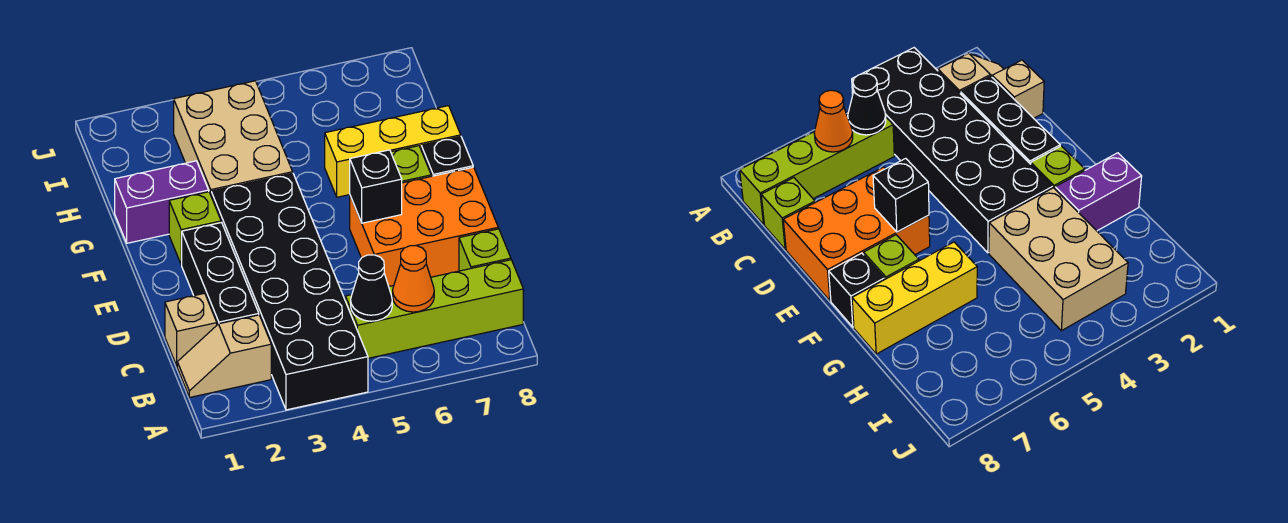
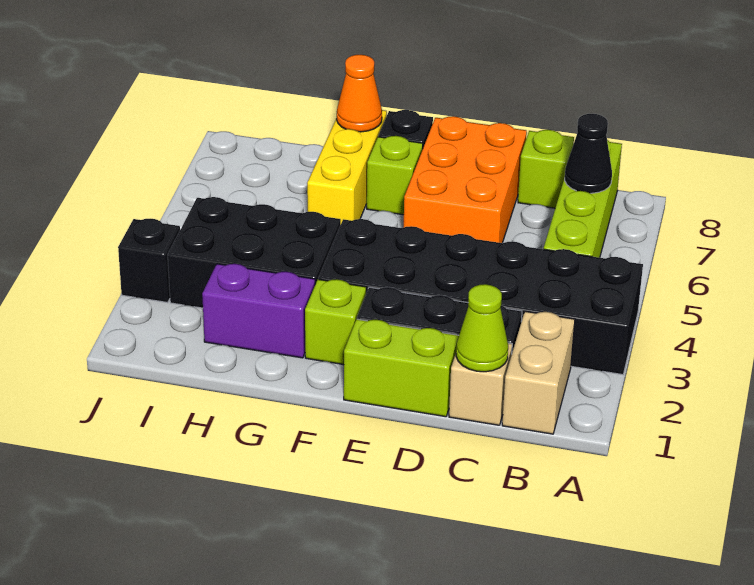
tan 1x2 slope [177,315,271,397] -> tan 1x2 brick [502,311,575,434]
black 1x1 cone [351,255,392,321] -> black 1x1 cone moved to [565,114,612,193]
orange 1x1 cone [393,246,434,312] -> orange 1x1 cone moved to [337,55,382,132]
none -> lime 1x1 cone [456,284,508,372]
none -> lime 1x2 brick [344,319,459,417]
black 1x1 brick [350,150,402,223] -> black 1x1 brick moved to [118,219,180,303]
purple 1x2 brick [115,161,209,243] -> purple 1x2 brick turned to [202,264,315,358]
tan 2x3 brick [174,81,293,194] -> black 2x3 brick [168,197,341,308]

